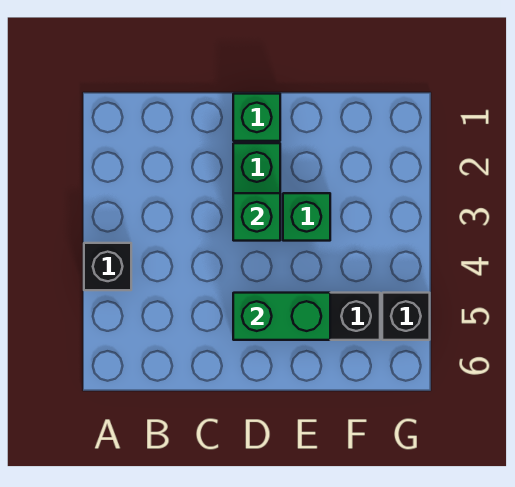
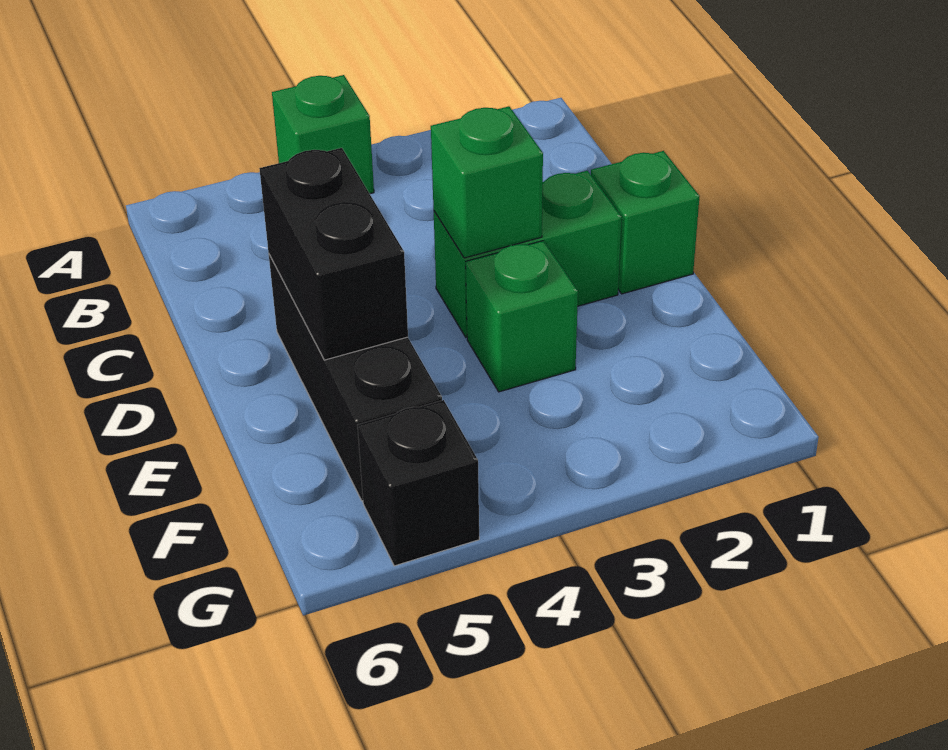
black 1x1 brick [84,243,131,290] -> green 1x1 brick [272,75,374,194]
green 1x2 brick [233,293,330,340] -> black 1x2 brick [259,148,408,360]

